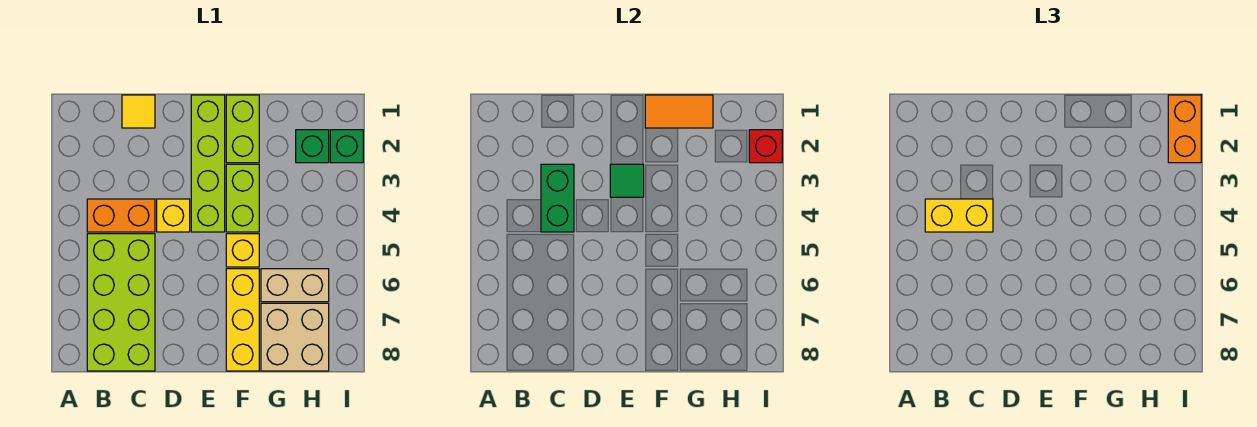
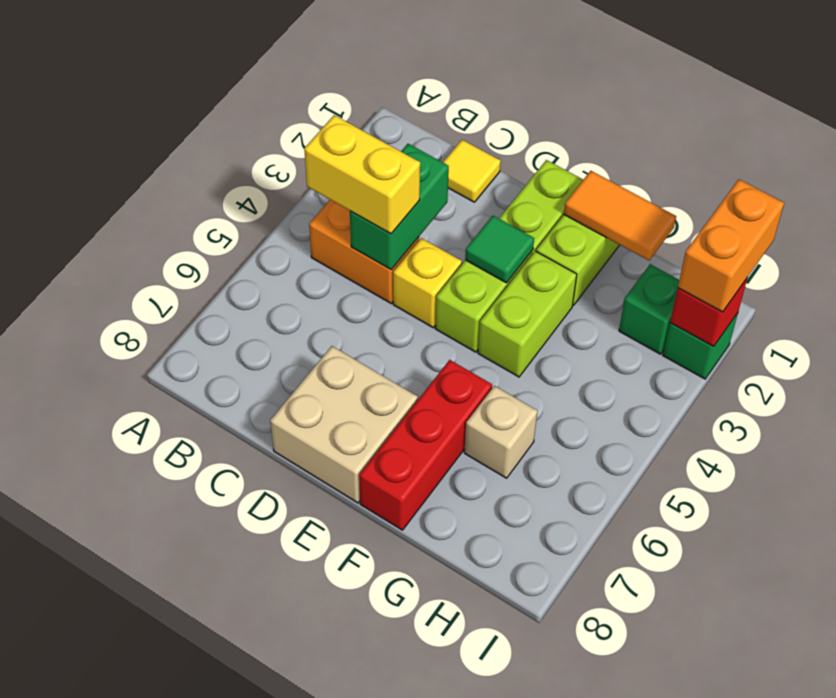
lime 2x4 brick [87,234,155,371] -> none
yellow 1x1 brick [226,234,259,267] -> none
yellow 1x3 brick [226,269,259,371] -> red 1x3 brick [359,360,492,530]
tan 1x2 brick [261,269,329,302] -> tan 1x1 brick [464,386,537,478]
tan 2x2 brick [261,303,329,371] -> tan 2x2 brick moved to [270,346,418,503]

